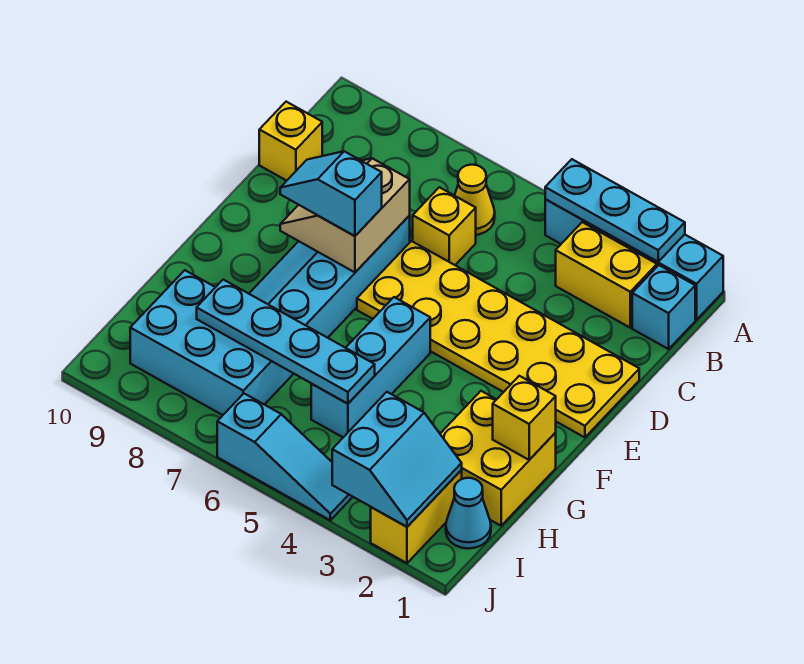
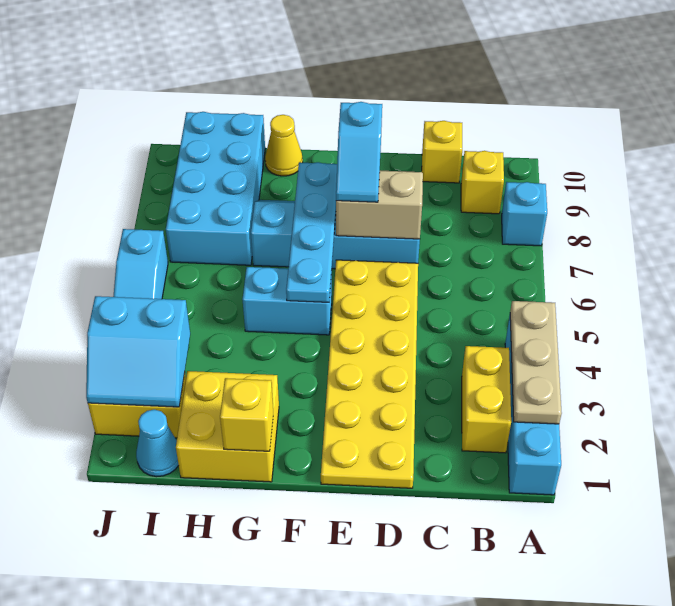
cyan 1x3 plate [545,159,685,262] -> tan 1x3 plate [510,301,562,424]
cyan 1x1 brick [632,265,695,349] -> cyan 1x1 brick moved to [502,182,547,246]
yellow 1x1 cone [454,165,495,235] -> yellow 1x1 cone moved to [265,115,303,176]
yellow 1x1 brick [413,187,476,265] -> yellow 1x1 brick moved to [461,151,504,214]
cyan 1x2 slope [280,151,382,236] -> cyan 1x2 slope turned to [336,102,382,202]
cyan 1x3 brick [311,297,430,437] -> cyan 1x2 brick [242,267,332,335]
cyan 1x4 plate [197,280,375,404] -> cyan 1x4 plate moved to [286,162,337,302]
cyan 2x3 brick [130,270,294,415] -> cyan 2x4 brick [166,112,265,265]

